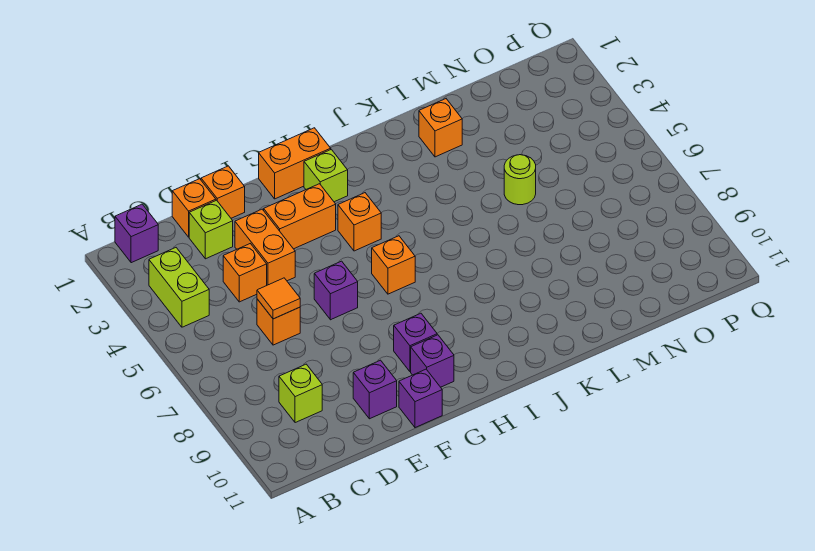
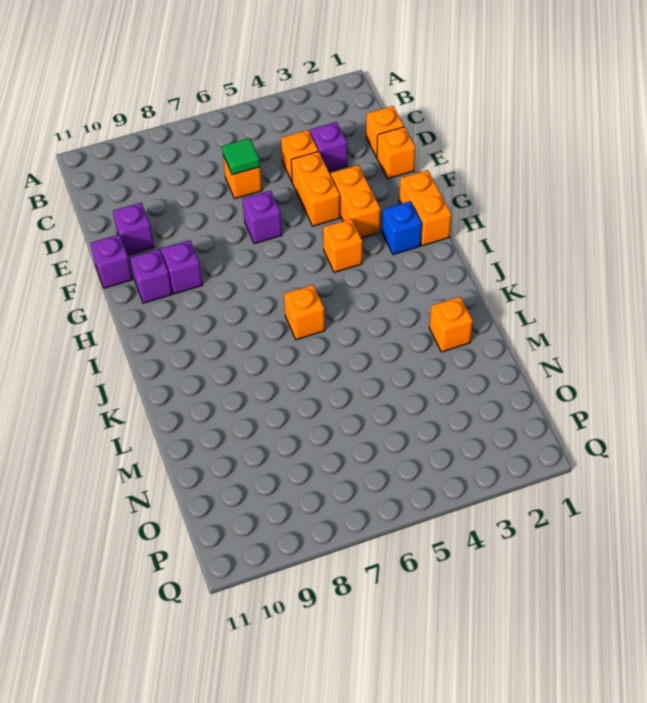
purple 1x1 brick [115,204,158,263] -> purple 1x1 brick moved to [310,122,347,171]
lime 1x2 brick [149,248,209,327] -> none
lime 1x1 brick [279,364,322,423] -> none
lime 1x1 brick [189,200,233,259] -> none
orange 1x1 tile [257,278,300,319] -> green 1x1 tile [222,138,260,175]
orange 1x2 brick [235,209,295,285] -> orange 1x2 brick turned to [291,151,340,226]
lime 1x1 brick [304,149,348,202] -> blue 1x1 brick [382,201,422,255]
orange 1x1 brick [372,236,415,294] -> orange 1x1 brick moved to [284,285,325,340]
lime 1x1 round brick [504,155,536,205] -> none

